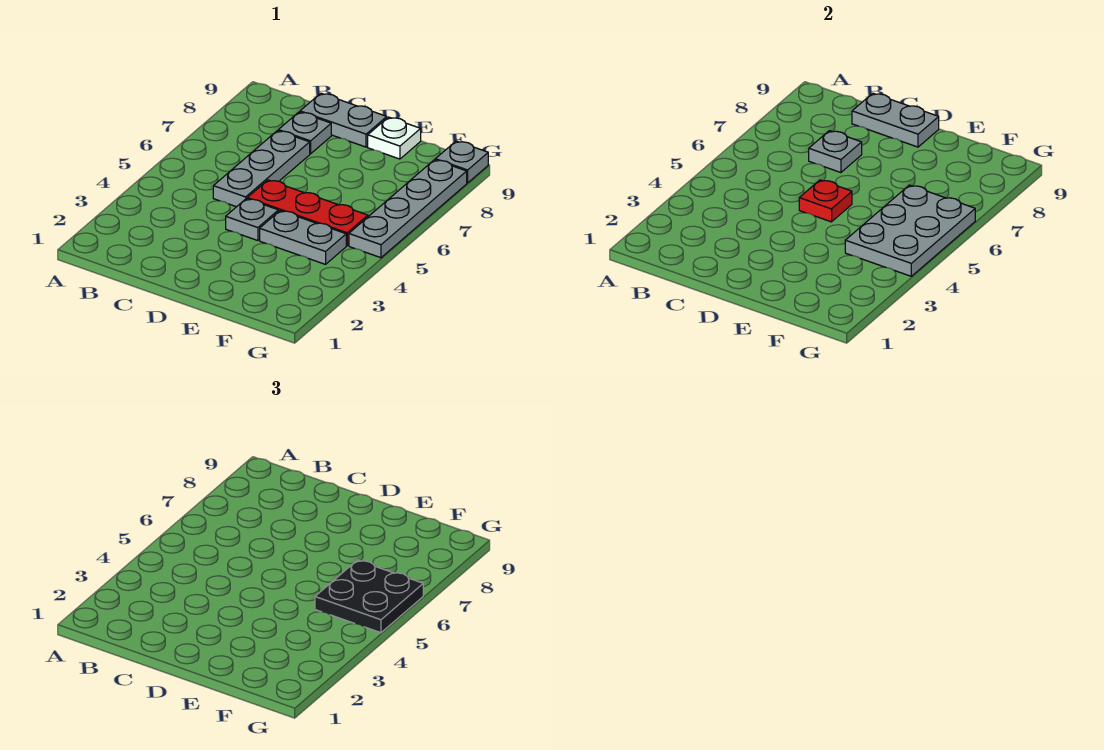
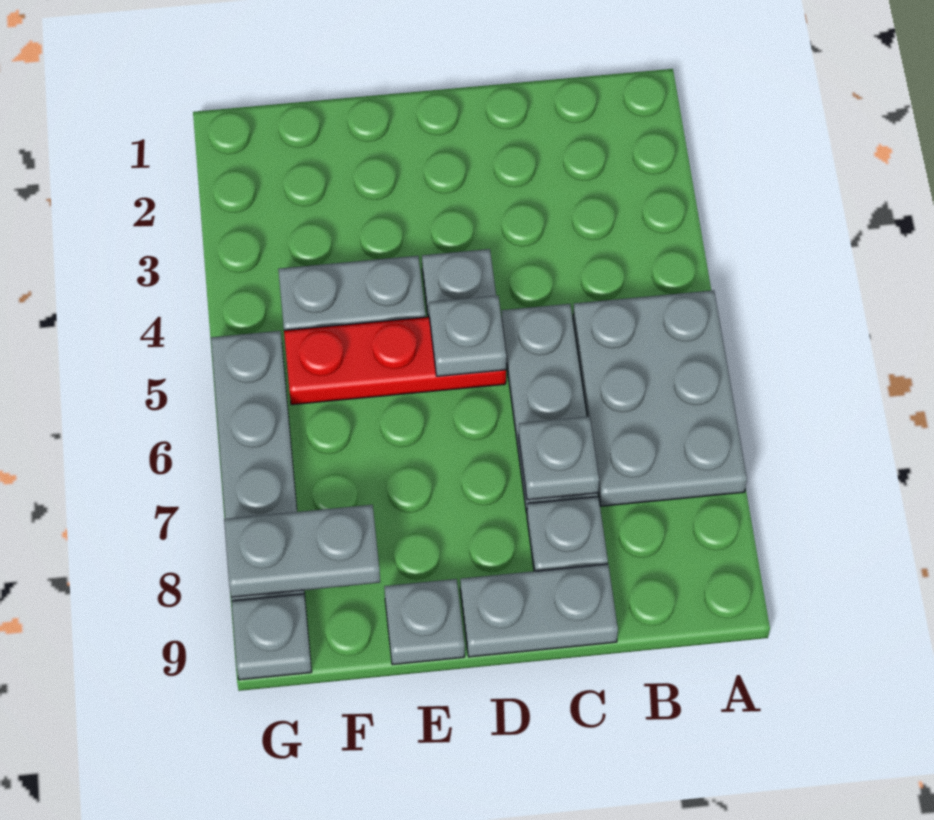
grey 1x2 plate [852,93,939,147] -> grey 1x2 plate moved to [224,505,380,598]
red 1x1 plate [799,180,852,222] -> grey 1x1 plate [429,296,506,376]
white 1x1 plate [368,117,421,159] -> grey 1x1 plate [384,579,465,665]
grey 2x3 plate [845,185,975,276] -> grey 2x3 plate moved to [573,290,747,506]
black 2x2 plate [315,560,423,633] -> none

